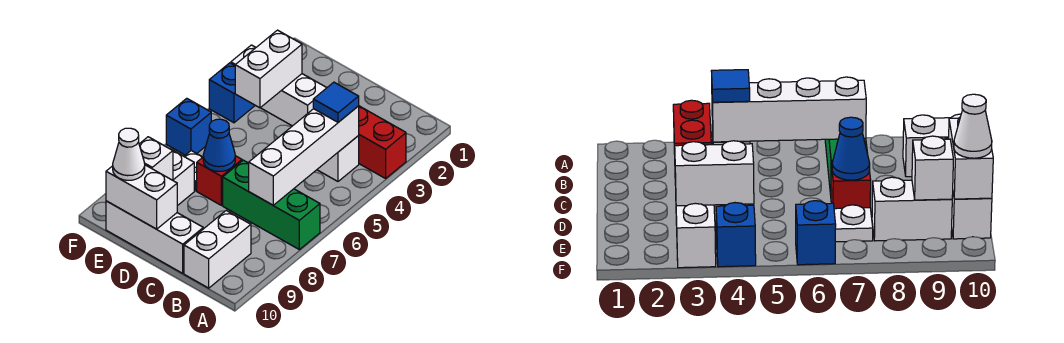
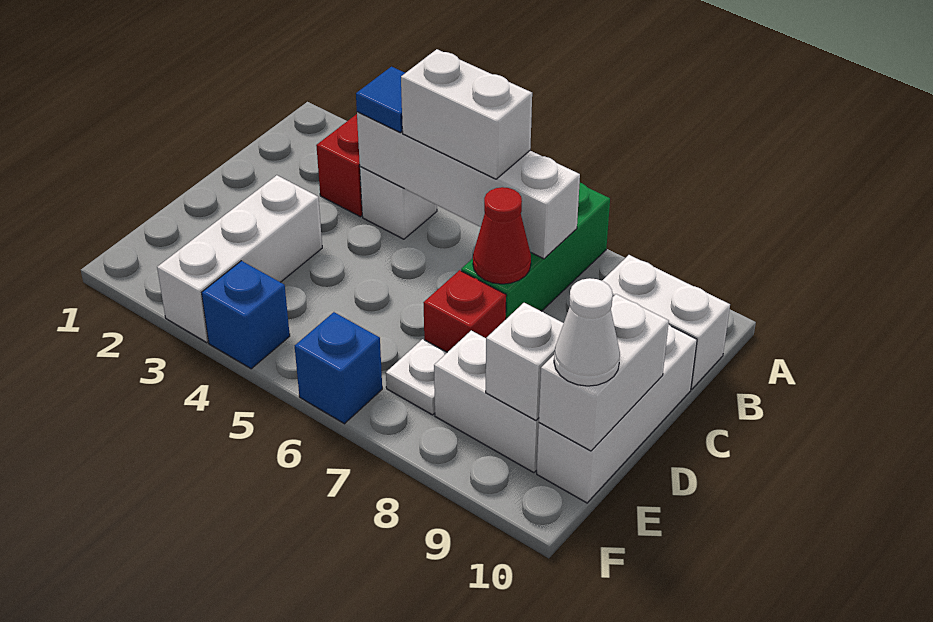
none -> red 1x1 cone [473,187,531,284]
blue 1x1 cone [203,119,235,172] -> none
white 1x2 brick [235,30,302,108] -> white 1x2 brick moved to [401,49,532,179]

